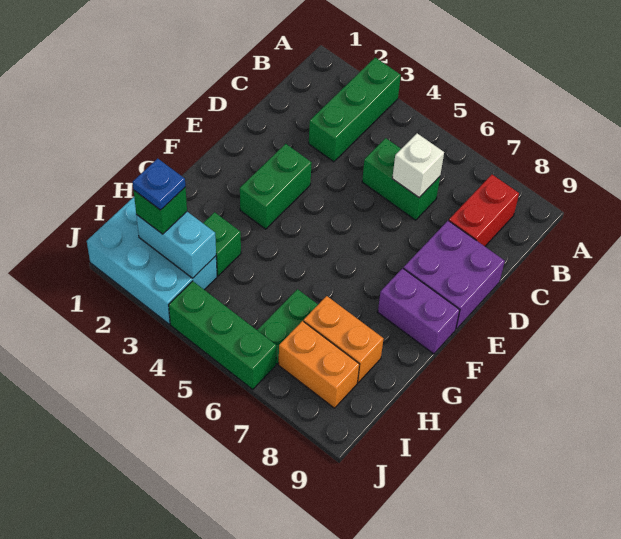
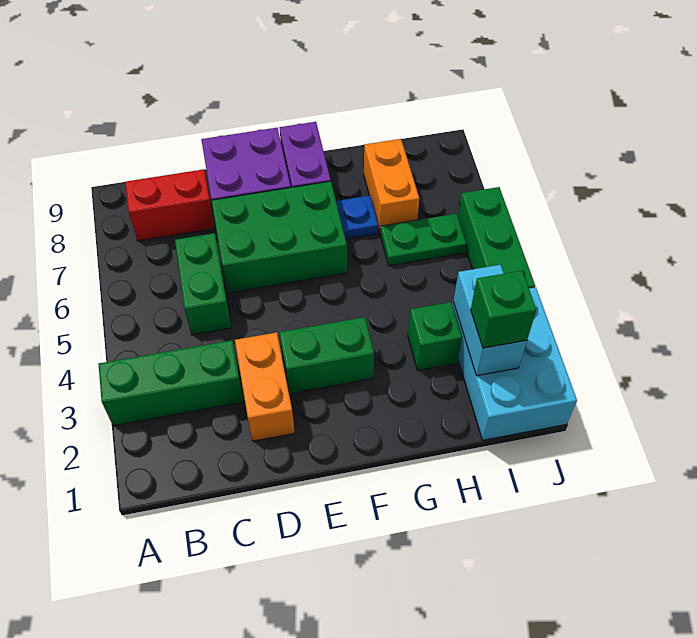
white 1x1 brick [392,133,444,197] -> none
none -> green 2x3 brick [212,181,347,293]
blue 1x1 plate [133,158,185,210] -> blue 1x1 plate moved to [336,195,378,239]
orange 1x2 brick [279,321,360,408] -> orange 1x2 brick moved to [235,332,295,441]

